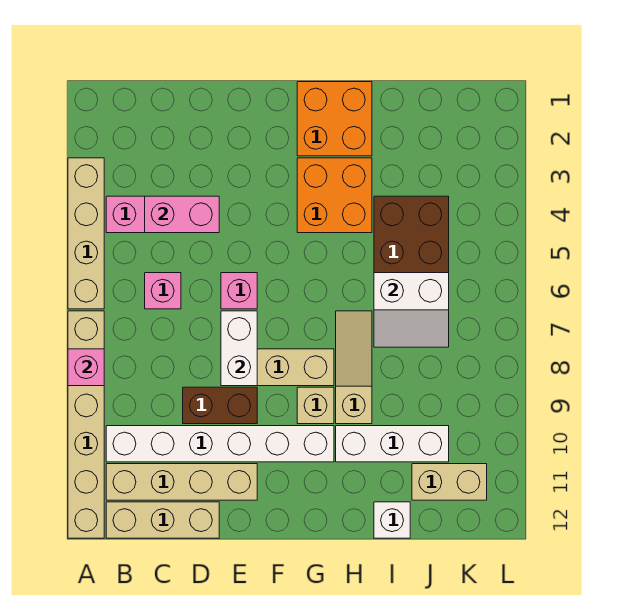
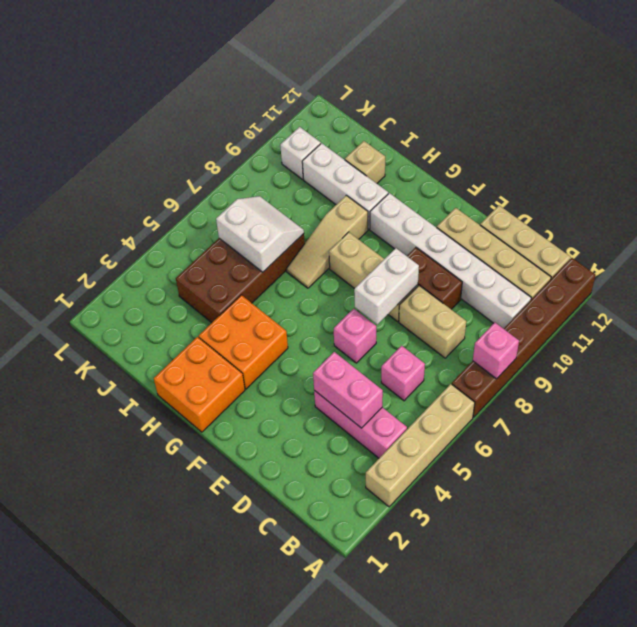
tan 1x6 brick [68,311,104,538] -> brown 1x6 brick [452,258,595,417]
tan 1x1 brick [297,387,334,424] -> tan 1x1 brick moved to [345,141,385,183]
white 1x1 brick [374,502,410,538] -> white 1x1 brick moved to [280,127,321,179]
tan 1x2 brick [412,464,487,500] -> tan 1x2 brick moved to [399,286,466,358]

